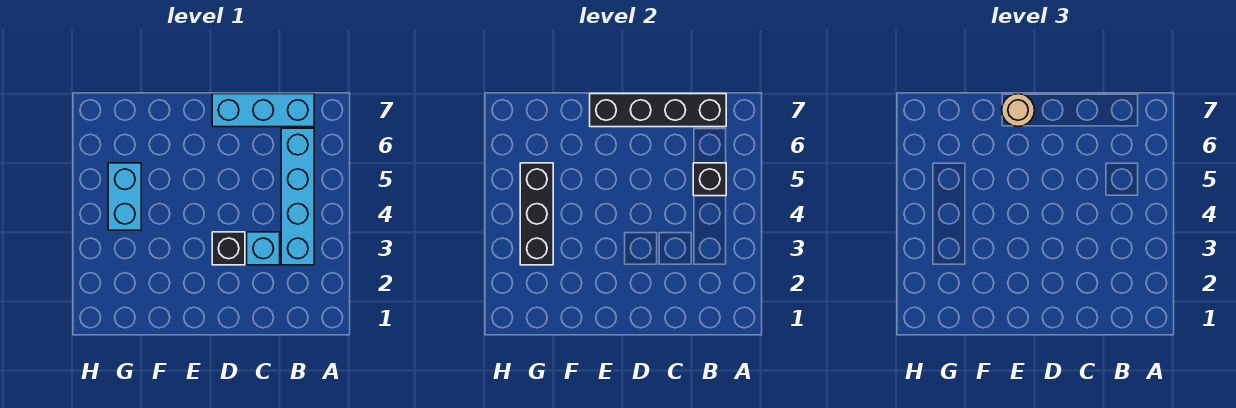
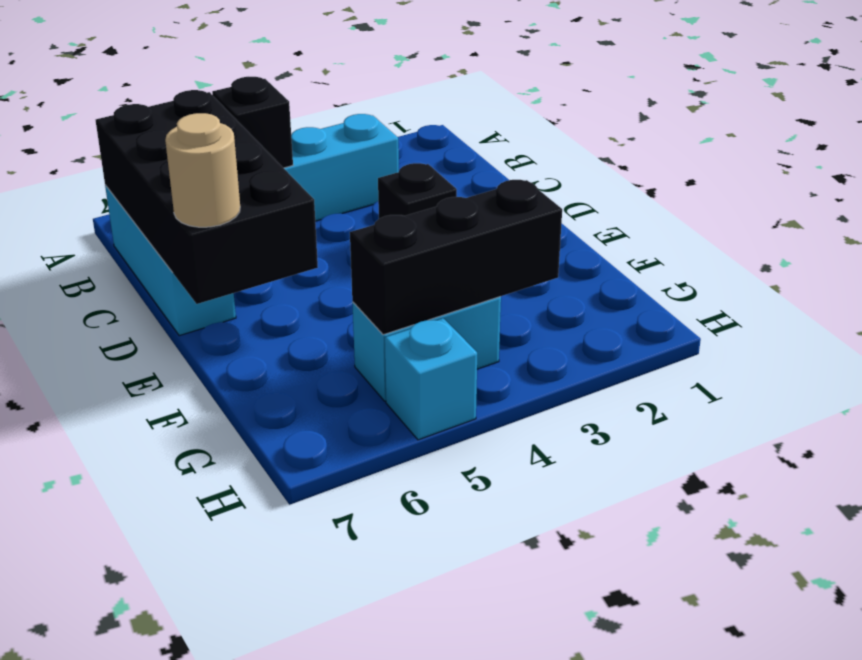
black 1x4 brick [590,94,726,127] -> black 2x4 brick [96,90,318,304]
cyan 1x1 brick [247,232,280,265] -> cyan 1x1 brick moved to [385,318,477,440]

